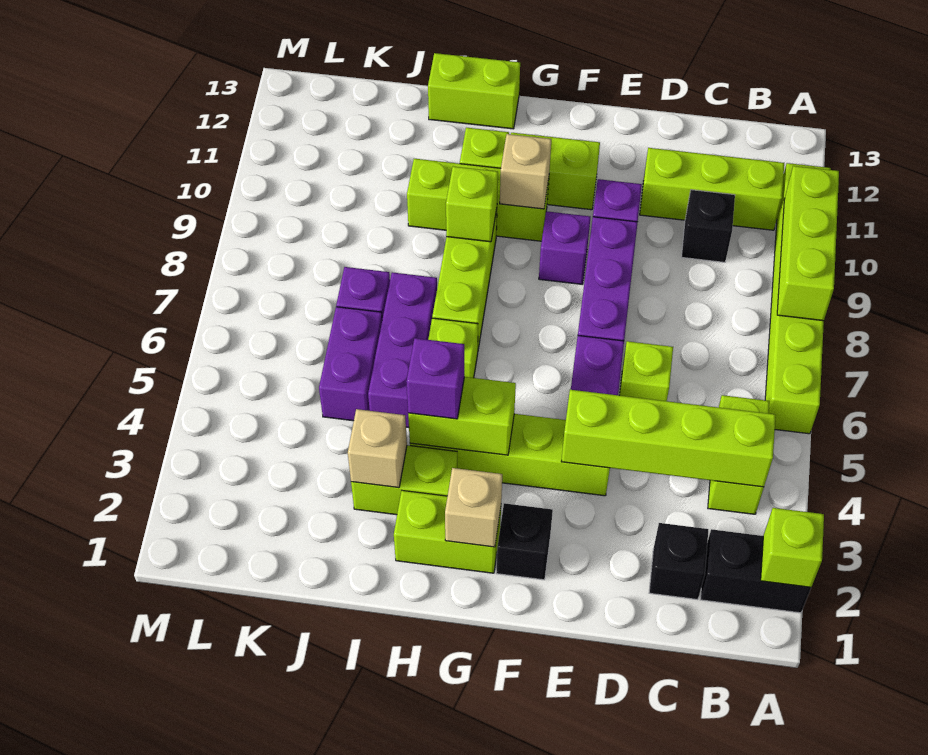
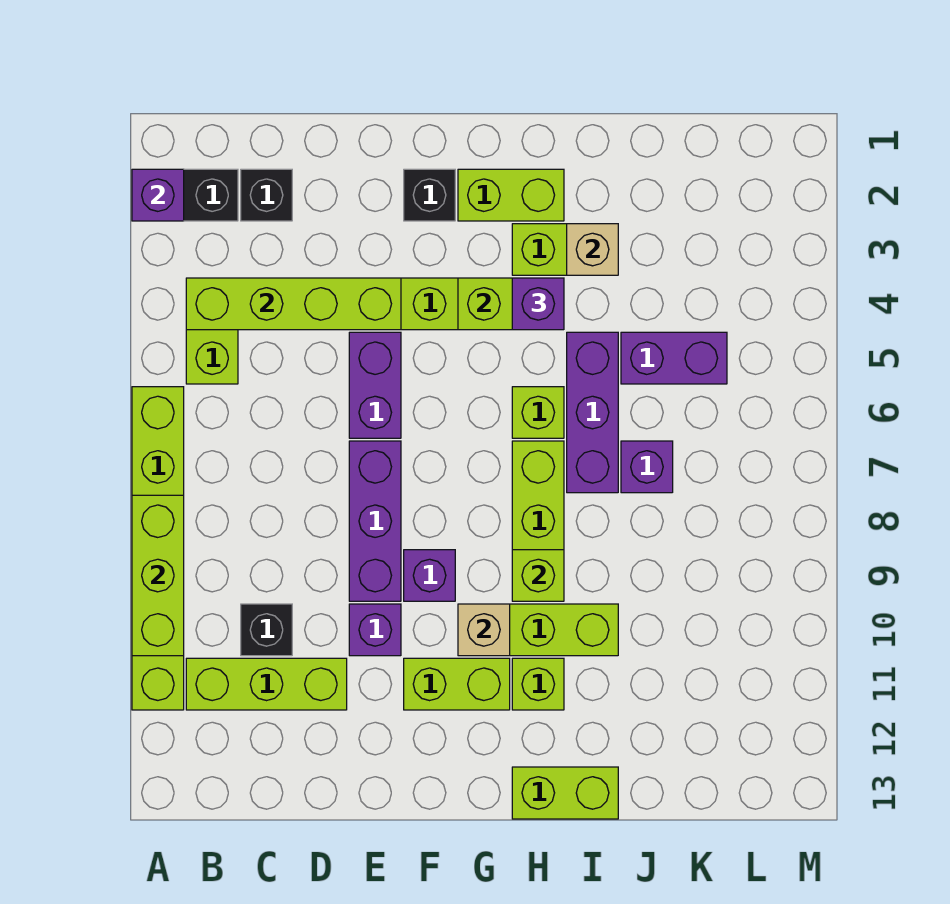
lime 1x1 brick [761,508,824,587] -> purple 1x1 brick [132,169,184,221]
lime 1x1 brick [619,341,673,401] -> none
tan 1x1 brick [445,468,502,547] -> none
purple 1x2 brick [319,307,382,421] -> purple 1x2 brick turned to [621,332,727,384]

